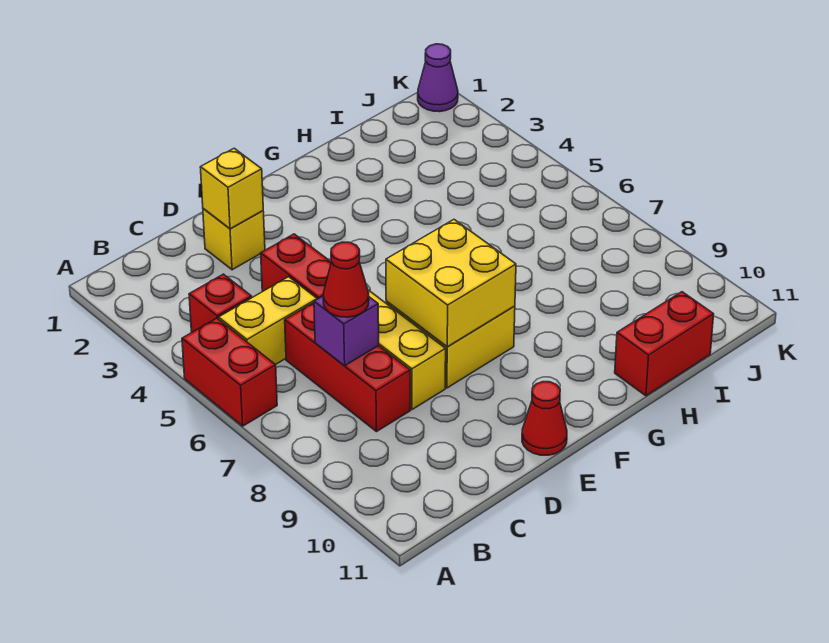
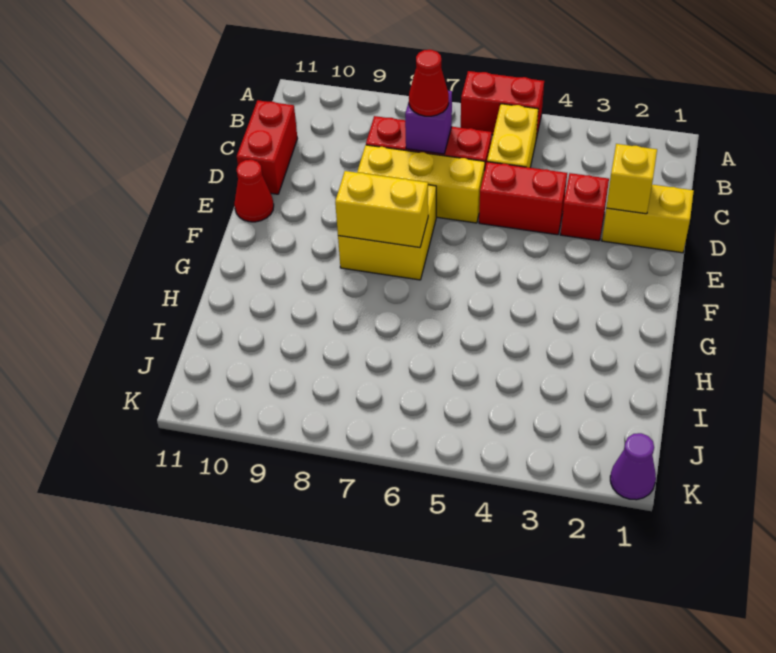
red 1x1 brick [189,274,252,333] -> red 1x1 brick moved to [561,173,609,241]
yellow 1x1 brick [203,209,265,270] -> yellow 1x2 brick [602,185,694,253]
yellow 2x2 brick [386,220,516,347] -> yellow 1x2 brick [335,171,428,248]
red 1x2 brick [615,292,714,396] -> red 1x2 brick moved to [237,100,297,194]

